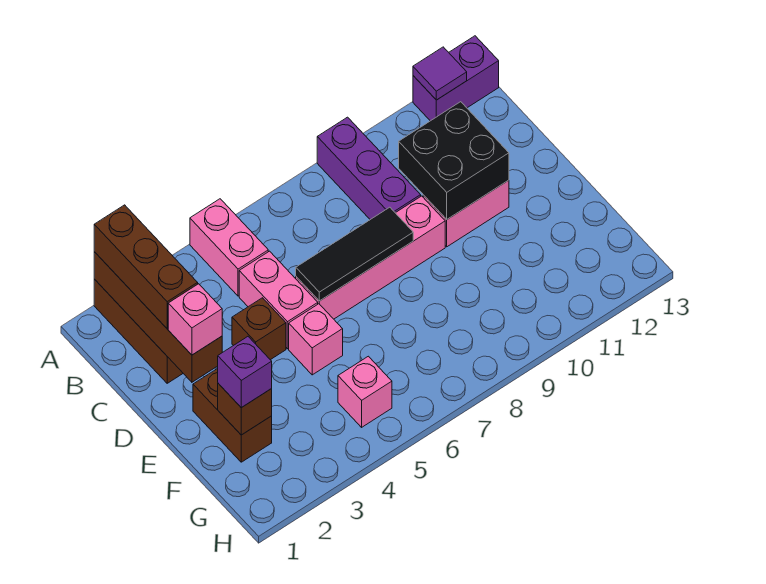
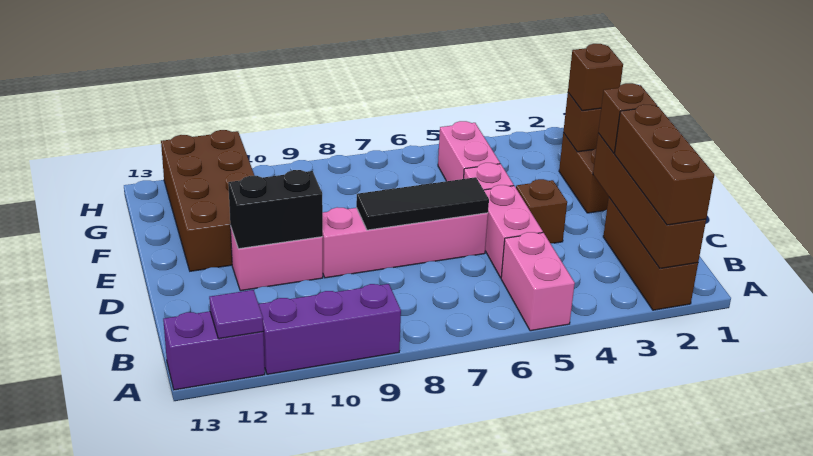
purple 1x3 brick [317,117,421,220] -> purple 1x3 brick turned to [259,284,401,374]
black 2x2 brick [399,102,509,219] -> black 1x2 brick [228,170,323,249]
pink 1x1 brick [168,284,222,355] -> brown 1x1 brick [598,83,657,153]
none -> brown 2x4 brick [161,130,255,271]
purple 1x1 brick [218,337,272,408] -> brown 1x1 brick [568,44,623,111]
pink 1x1 brick [338,356,392,427] -> pink 1x2 brick [438,121,500,181]

